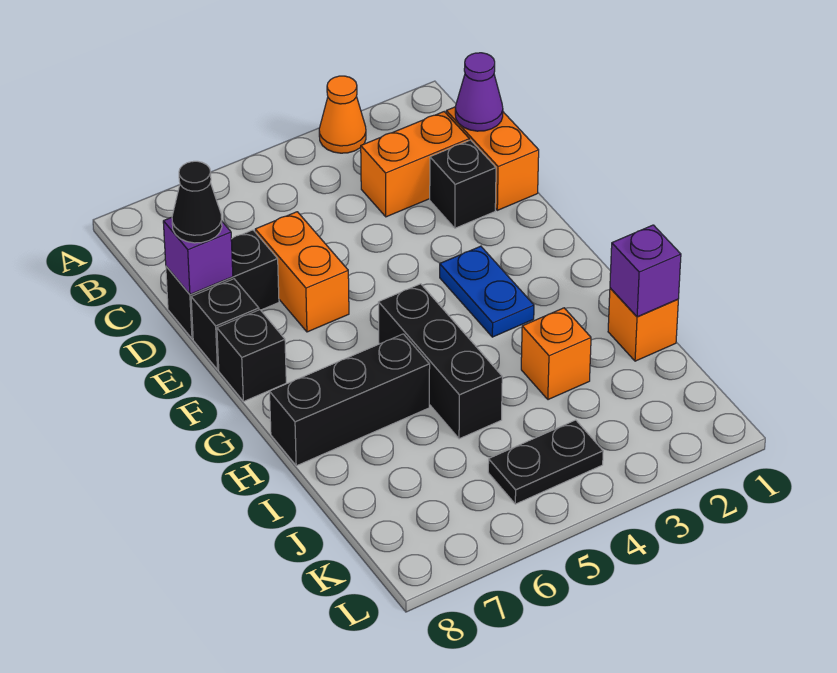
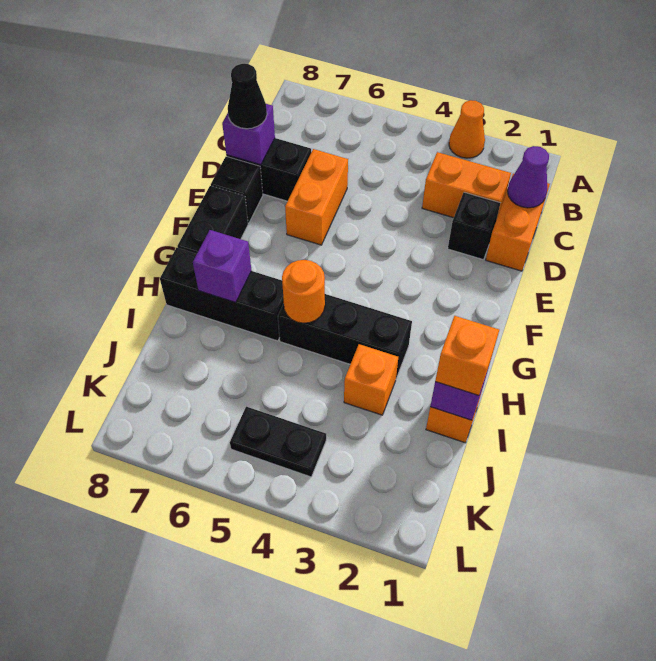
blue 1x2 plate [440,246,534,337] -> none
black 1x1 brick [217,310,286,401] -> black 1x2 brick [177,186,248,254]
black 1x3 brick [378,284,502,439] -> black 1x3 brick turned to [278,294,412,378]
none -> orange 1x1 round brick [282,260,325,323]
none -> purple 1x1 brick [193,230,251,303]
none -> orange 1x1 brick [435,316,499,395]

